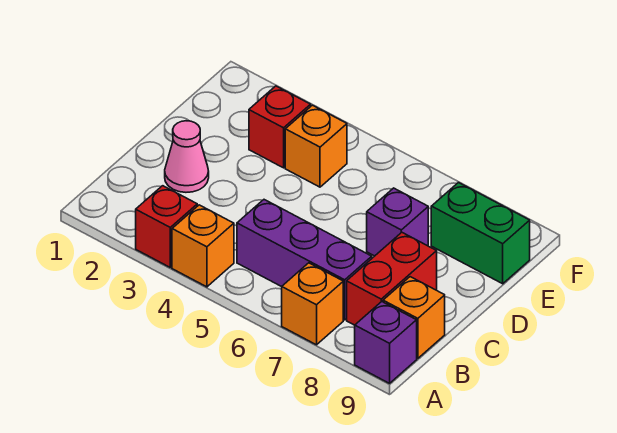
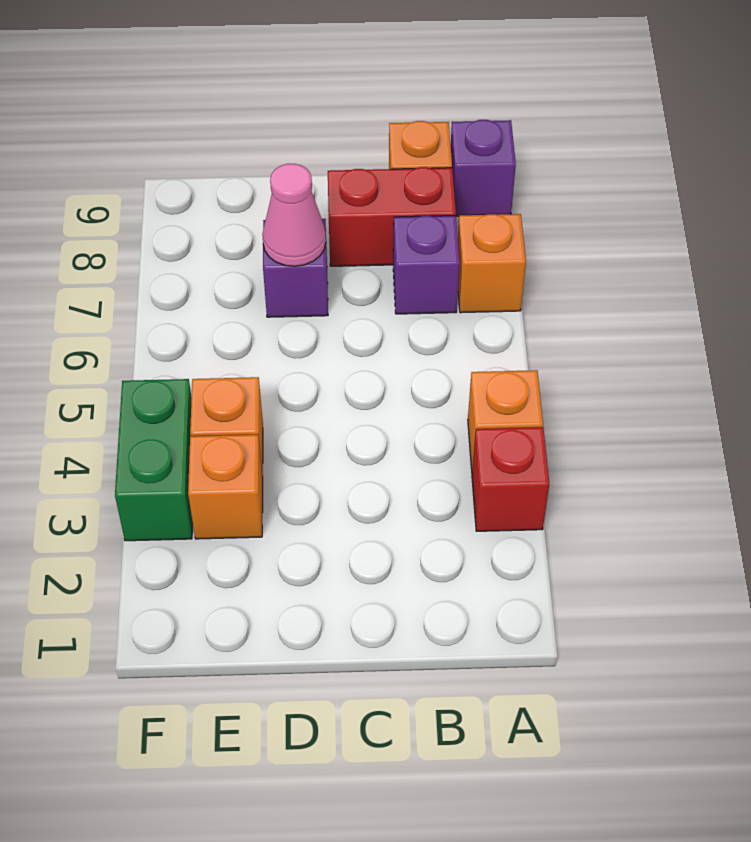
purple 1x3 brick [237,200,372,320] -> purple 1x1 brick [393,216,460,314]
pink 1x1 cone [165,121,209,192] -> pink 1x1 cone moved to [262,164,326,266]
red 1x1 brick [249,86,311,168] -> orange 1x1 brick [188,435,263,539]
green 1x2 brick [431,183,530,284] -> green 1x2 brick moved to [115,379,193,541]

